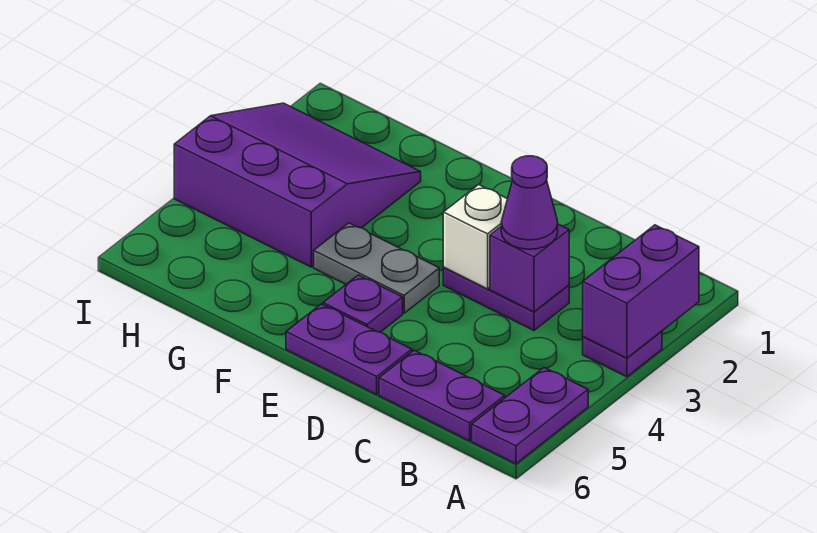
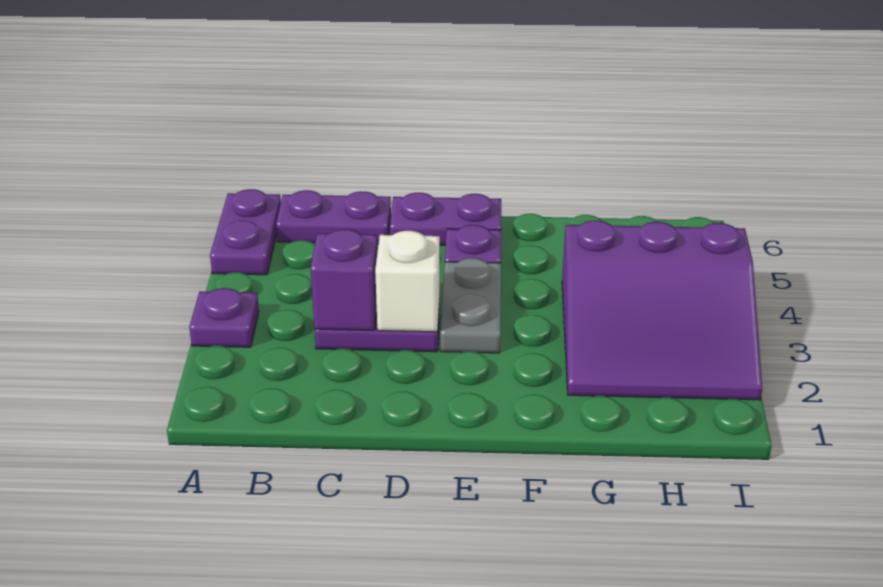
purple 1x2 brick [583,225,699,358] -> none
purple 1x1 cone [501,156,558,249] -> none
grey 1x2 plate [314,223,439,313] -> grey 1x2 plate turned to [440,258,501,353]

